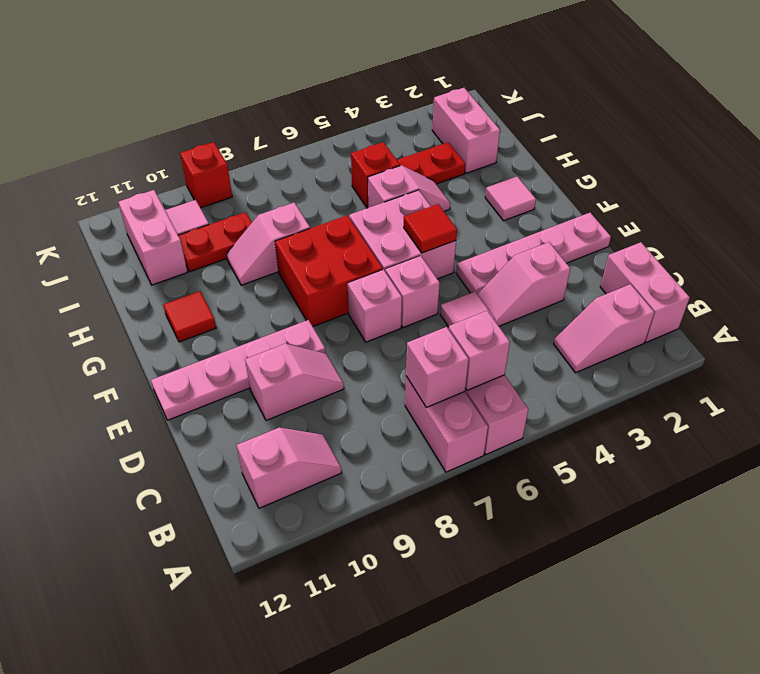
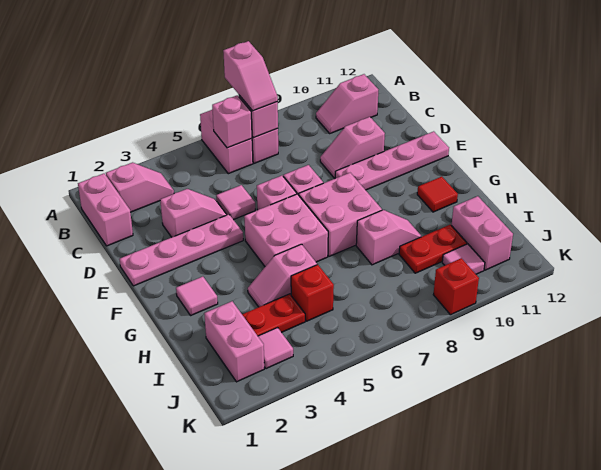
none -> pink 1x2 slope [223,41,278,111]
red 1x1 tile [404,204,457,253] -> none
red 2x2 brick [275,215,383,326] -> pink 2x2 brick [299,173,382,256]
none -> pink 1x1 tile [258,328,293,369]

